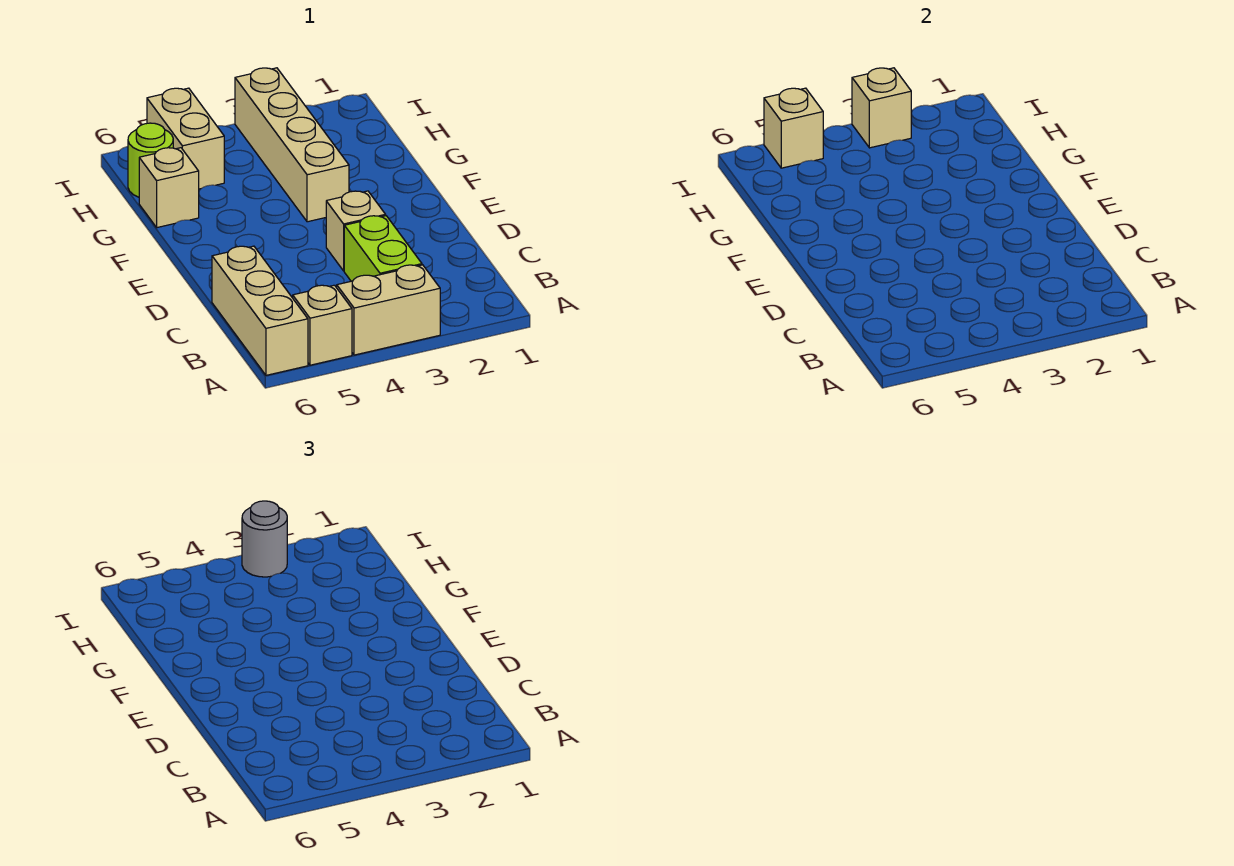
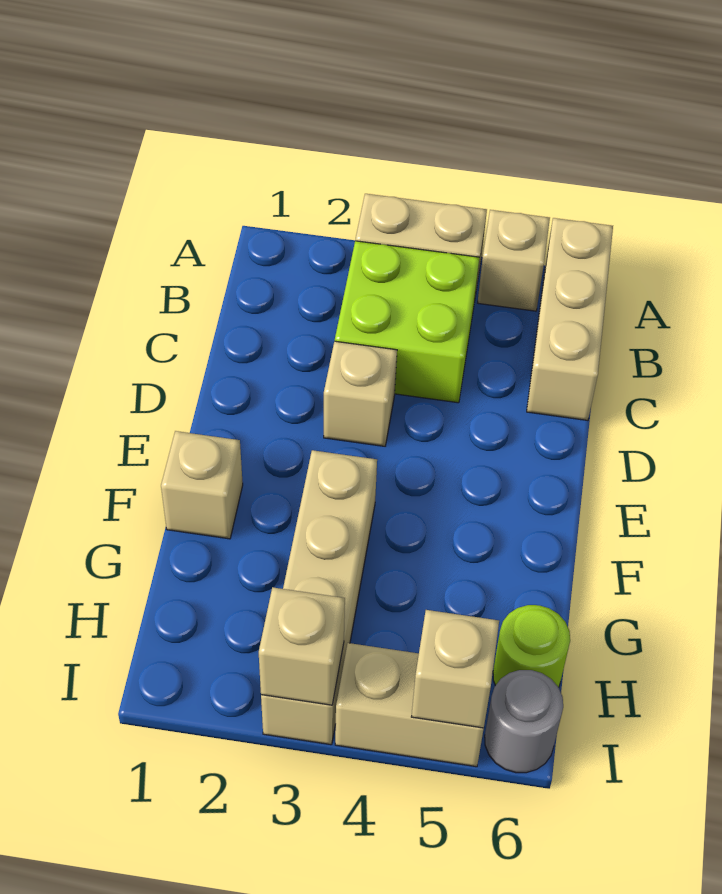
lime 1x2 brick [344,216,422,281] -> lime 2x2 brick [335,241,479,403]
tan 1x1 brick [139,148,199,228] -> tan 1x1 brick moved to [161,431,243,539]
tan 1x2 brick [147,88,224,189] -> tan 1x2 brick turned to [335,643,484,767]
grey 1x1 round brick [242,501,287,577] -> grey 1x1 round brick moved to [485,670,563,773]

